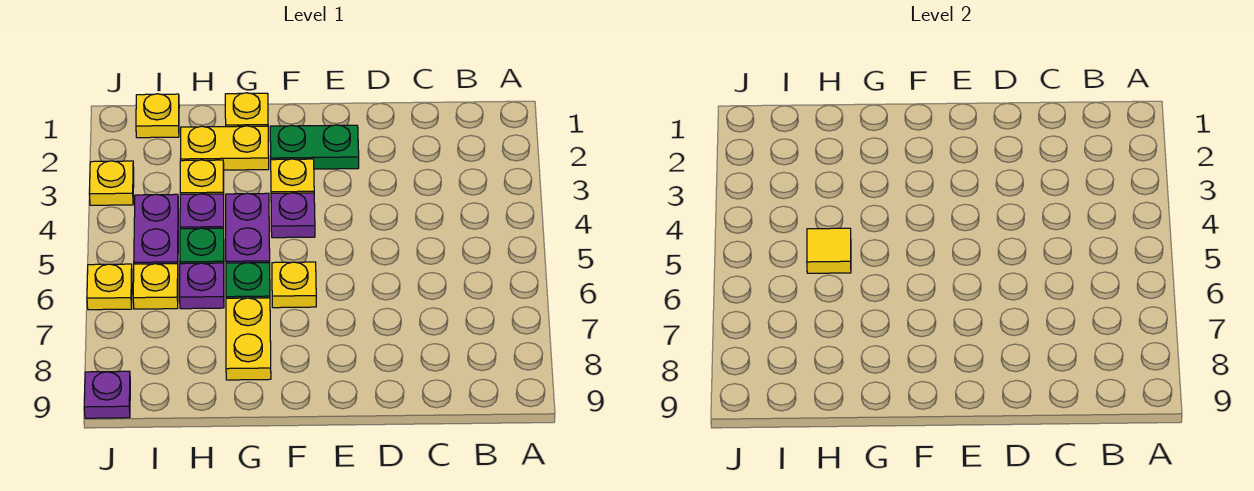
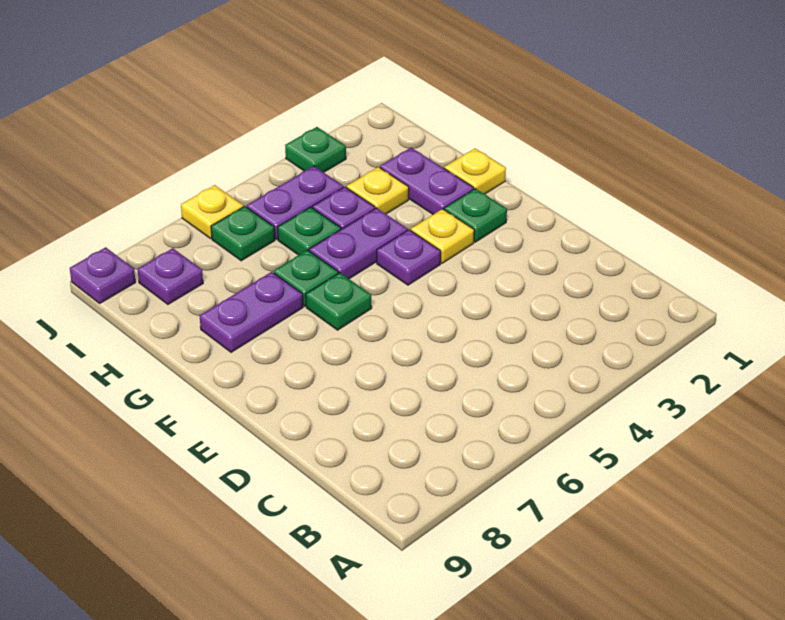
green 1x2 plate [270,125,359,169] -> green 1x1 plate [444,189,507,242]
yellow 1x1 plate [272,262,316,308] -> green 1x1 plate [306,273,372,330]
yellow 1x2 plate [180,126,269,170] -> purple 1x2 plate [380,148,474,214]
yellow 1x2 plate [226,298,271,380] -> purple 1x2 plate [200,272,303,352]
yellow 1x1 tile [807,228,851,273] -> none
purple 1x1 plate [180,263,224,309] -> purple 1x1 plate moved to [137,248,203,304]
yellow 1x1 plate [136,94,179,138] -> none
yellow 1x1 plate [133,264,178,309] -> green 1x1 plate [211,206,275,261]
yellow 1x1 plate [89,161,134,205] -> green 1x1 plate [285,127,346,172]

